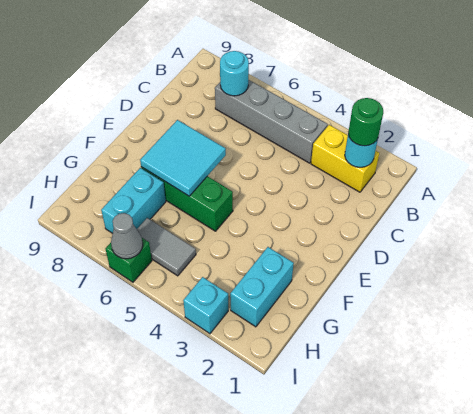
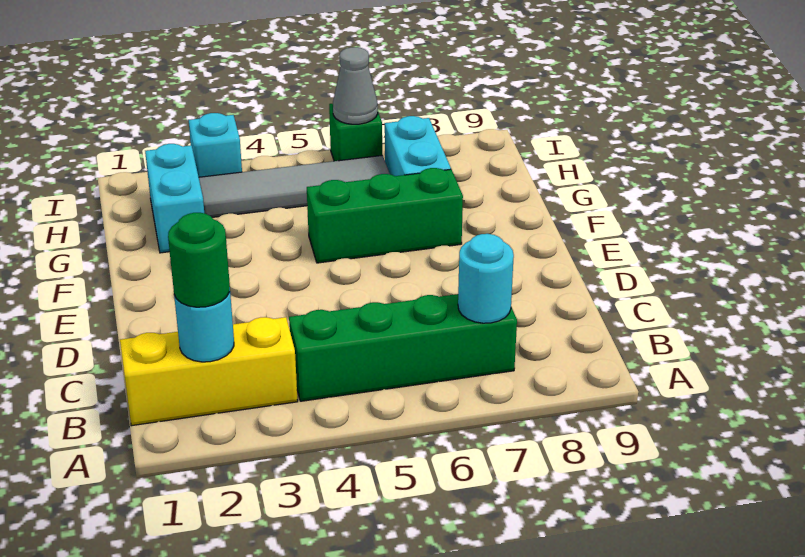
yellow 1x2 brick [311,125,379,192] -> yellow 1x3 brick [120,317,298,426]
grey 1x4 brick [215,80,328,163] -> green 1x4 brick [289,294,517,401]
cyan 2x2 tile [140,120,226,196] -> none
grey 1x2 tile [137,218,196,276] -> grey 1x4 tile [199,155,390,217]

